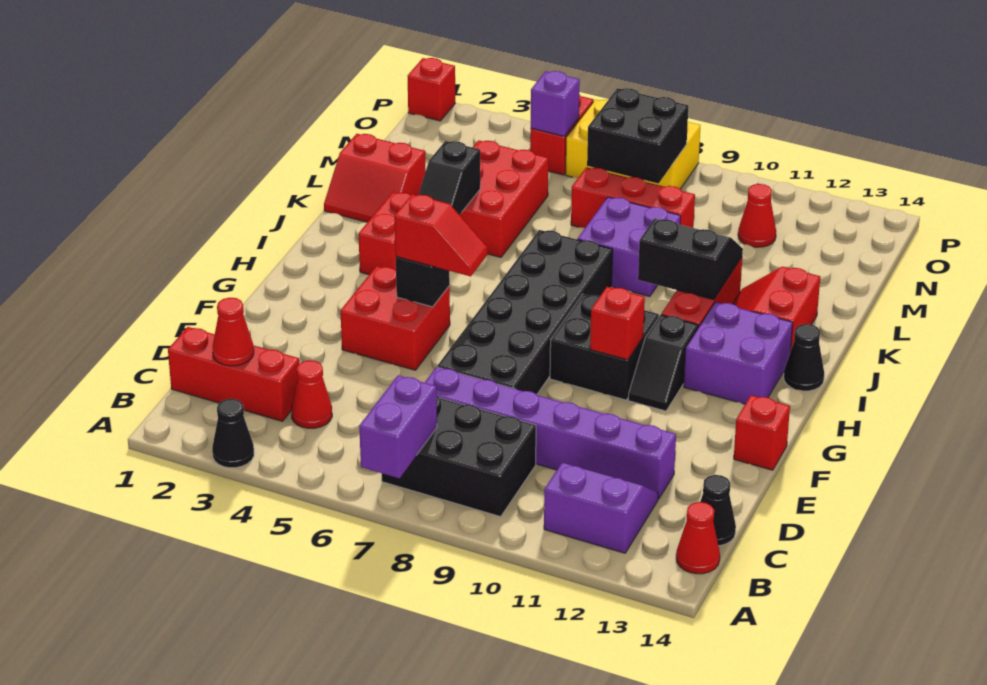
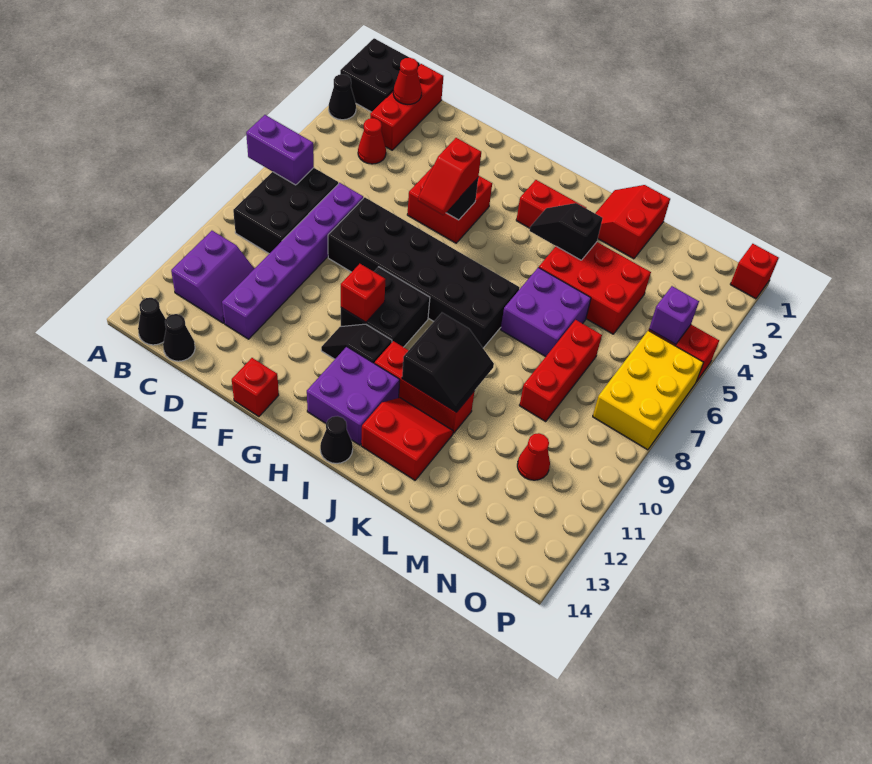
red 1x1 cone [676,502,720,574] -> black 1x1 cone [138,298,166,345]
purple 2x2 brick [577,197,681,297] -> purple 2x2 brick moved to [501,267,591,357]
black 2x2 brick [587,88,688,184] -> black 2x2 brick moved to [340,38,420,112]

